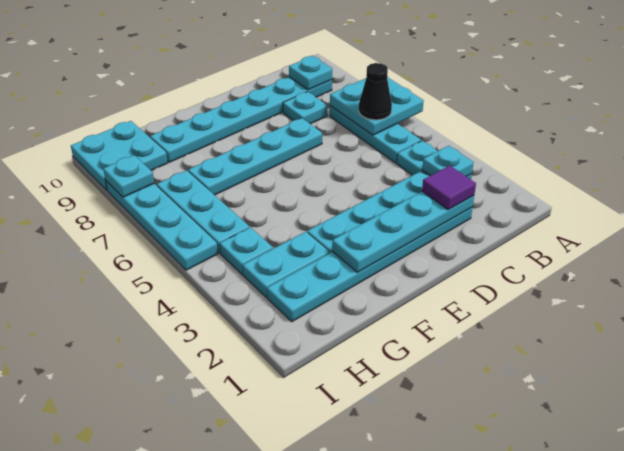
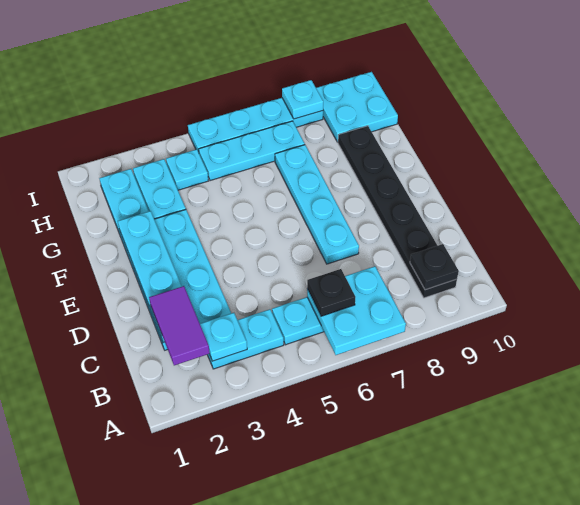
black 1x1 cone [359,63,392,120] -> black 1x1 plate [307,269,355,316]
cyan 1x6 plate [150,77,332,162] -> black 1x6 plate [338,126,457,298]
cyan 1x1 plate [289,56,332,90] -> black 1x1 plate [410,244,459,290]
purple 1x1 tile [422,165,476,210] -> purple 1x2 tile [149,286,210,365]
cyan 1x1 plate [283,92,327,124] -> none

